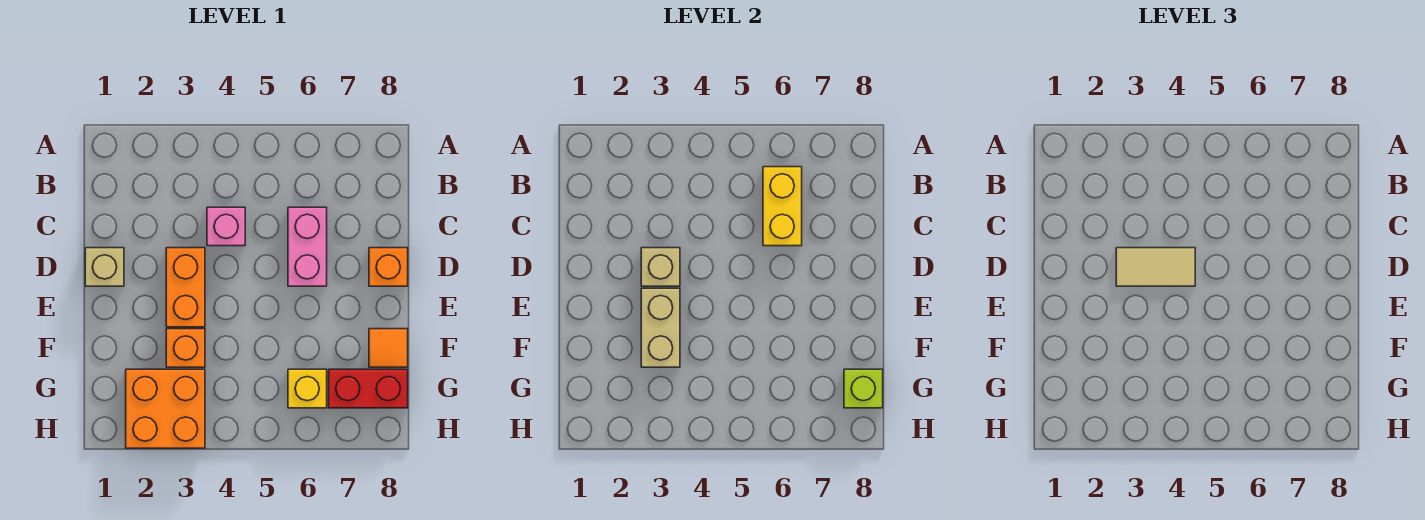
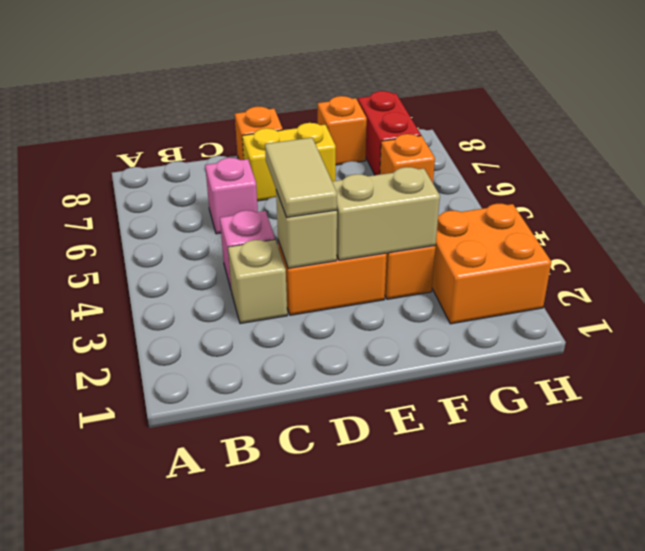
yellow 1x2 brick [763,167,802,246] -> yellow 1x2 brick moved to [242,123,336,201]
pink 1x2 brick [288,207,327,286] -> pink 1x1 brick [205,158,258,234]
tan 1x1 brick [85,248,124,286] -> tan 1x1 brick moved to [228,240,287,324]
orange 1x1 tile [369,329,408,367] -> orange 1x1 brick [318,96,367,165]
yellow 1x1 brick [288,369,327,408] -> orange 1x1 brick [380,134,435,183]
lime 1x1 brick [844,369,883,408] -> none

